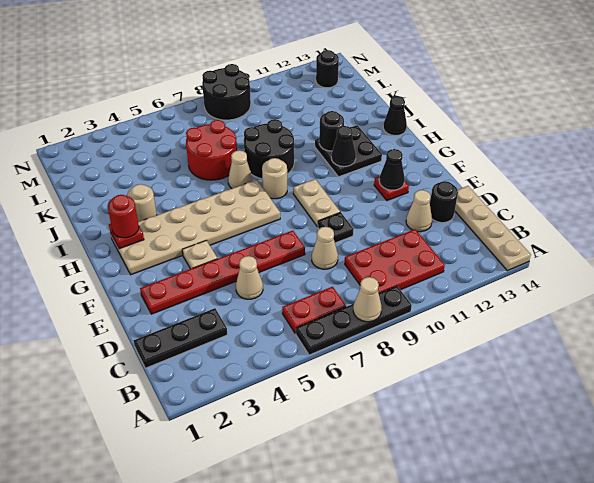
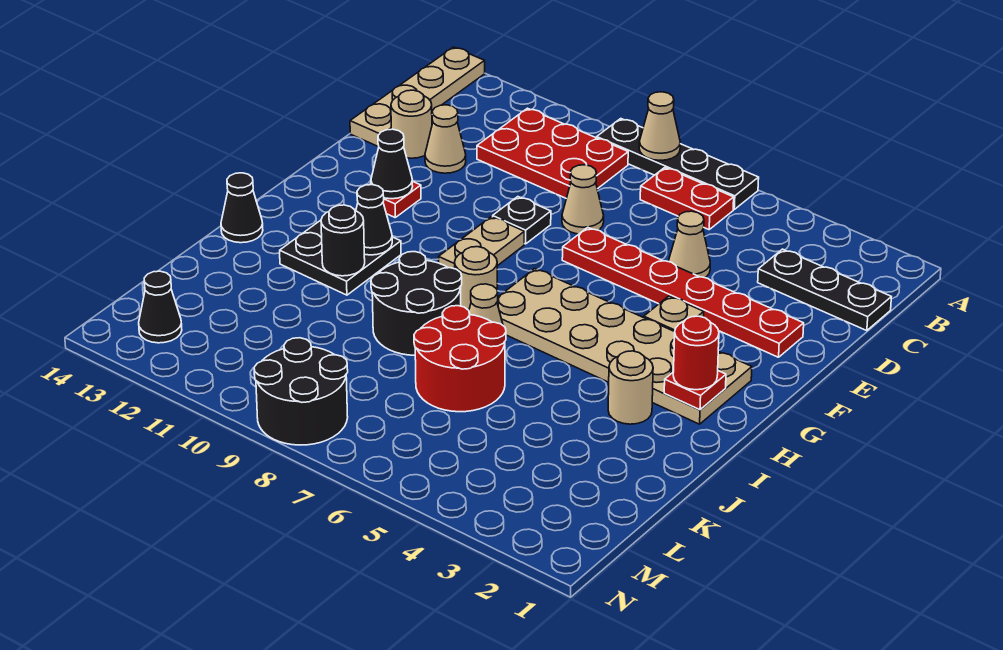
black 1x1 round brick [430,181,458,223] -> tan 1x1 round brick [391,90,432,158]
black 1x1 round brick [316,50,339,88] -> black 1x1 cone [139,271,182,343]

